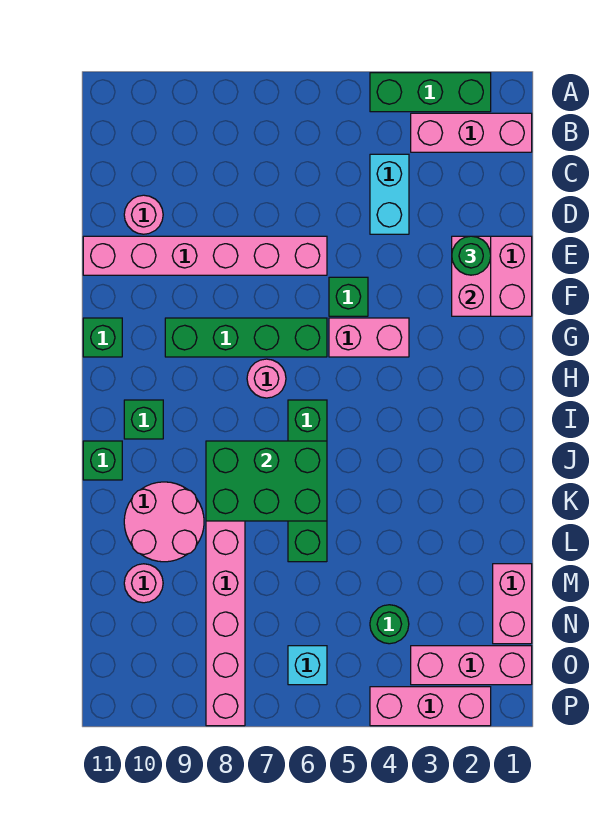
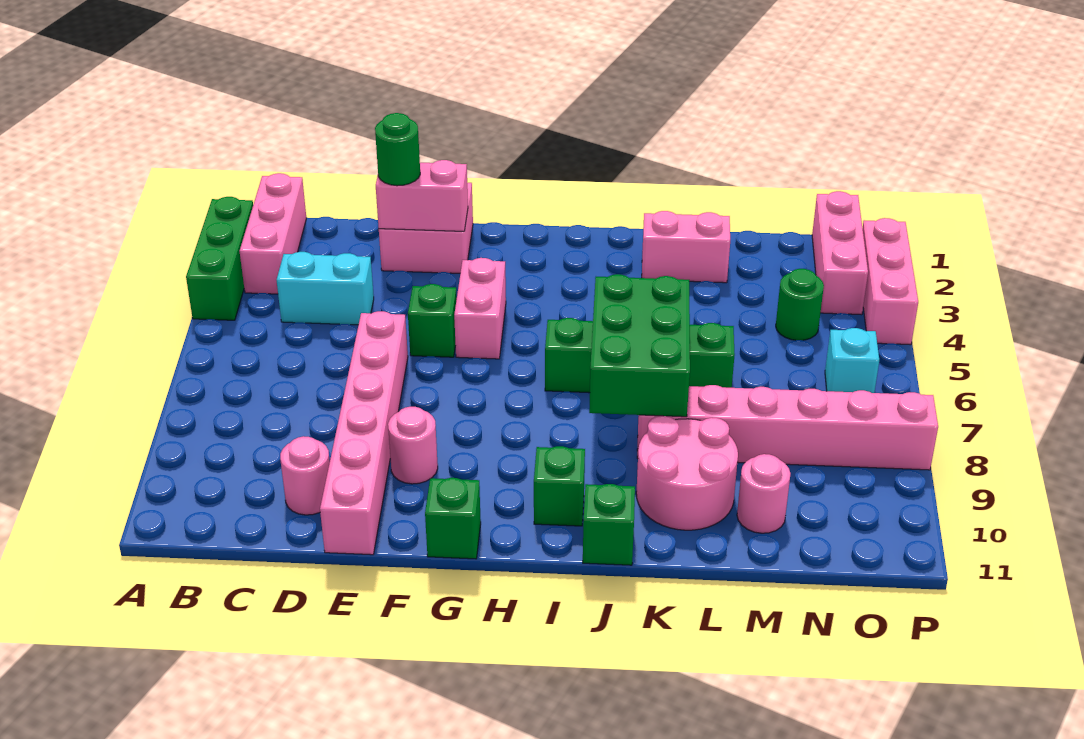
green 1x4 brick [165,318,327,357] -> none
pink 1x1 round brick [247,359,286,398] -> pink 1x1 round brick moved to [388,407,438,484]
pink 1x2 brick [493,564,532,644] -> pink 1x2 brick moved to [642,211,730,283]

